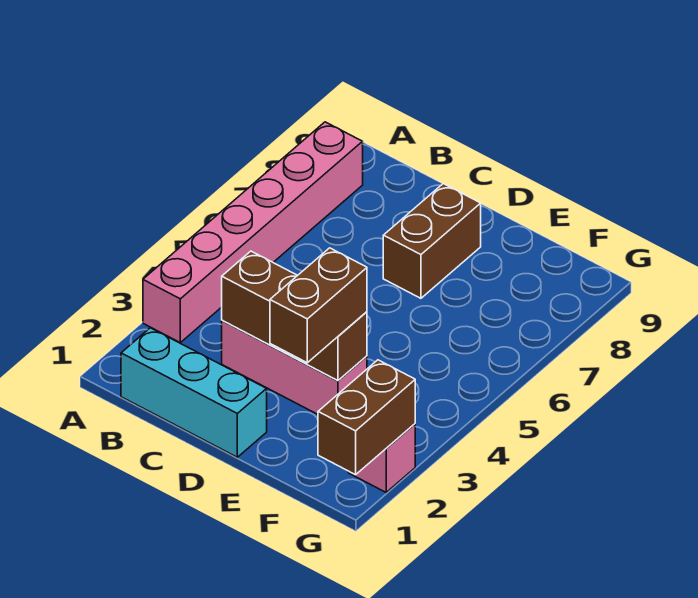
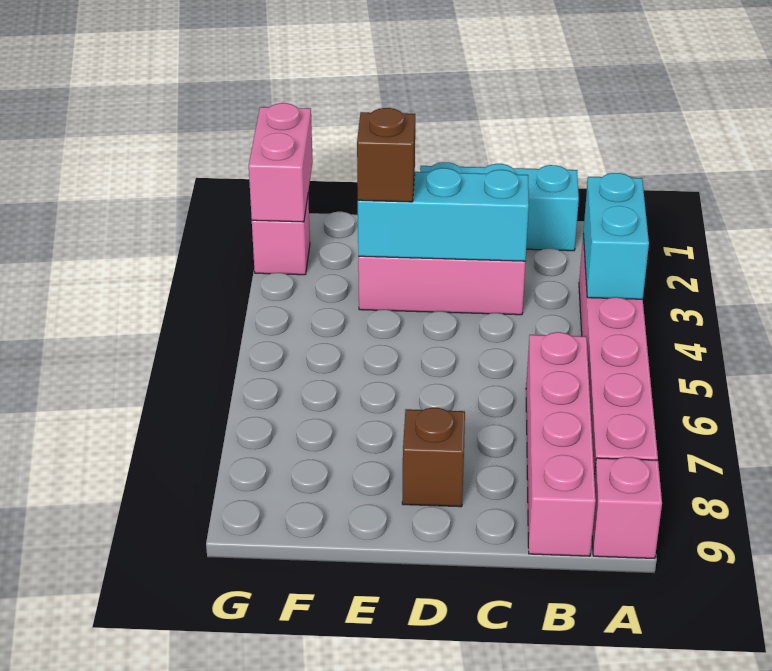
none -> cyan 1x2 brick [583,173,649,299]
none -> pink 1x1 brick [592,457,662,558]
none -> pink 1x4 brick [526,332,596,556]
brown 1x3 brick [222,251,367,381] -> cyan 1x3 brick [358,168,529,261]
brown 1x2 brick [383,184,481,298] -> brown 1x1 brick [402,408,465,507]
brown 1x2 brick [270,248,367,363] -> brown 1x1 brick [357,108,415,202]
brown 1x2 brick [318,360,415,475] -> pink 1x2 brick [249,103,313,222]

